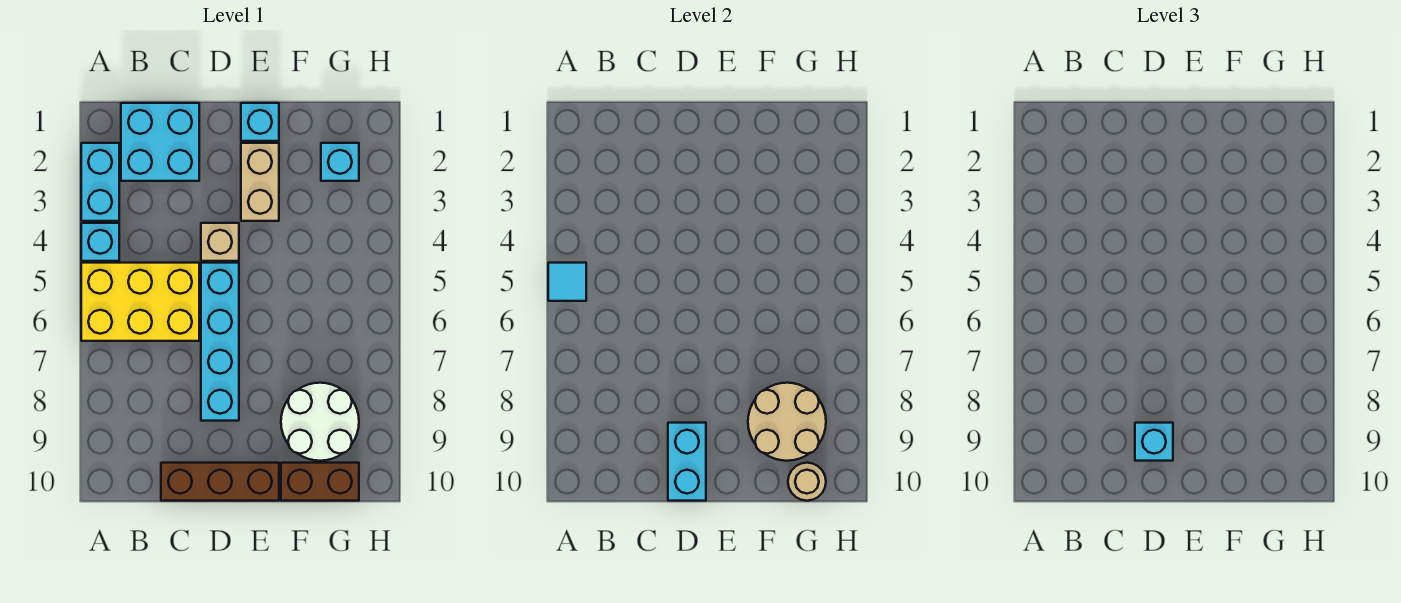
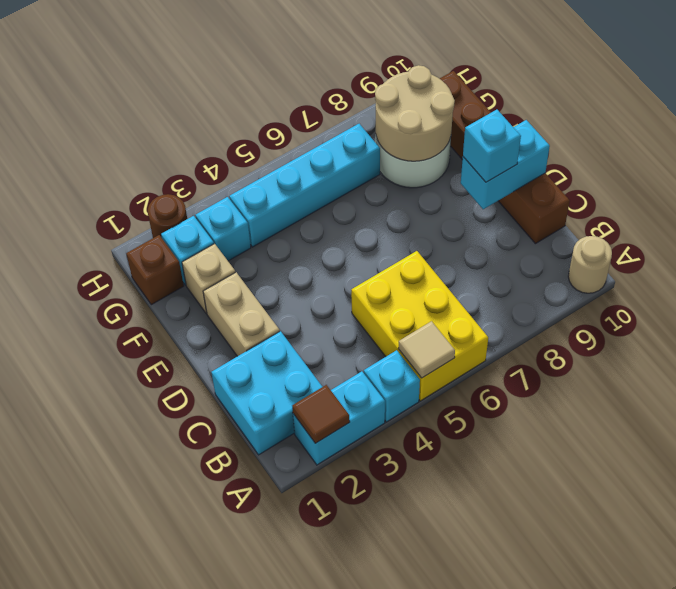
none -> brown 1x1 tile [292,385,350,443]
cyan 1x1 tile [548,263,586,301] -> tan 1x1 tile [398,321,455,378]
tan 1x1 brick [201,223,239,261] -> tan 1x1 brick moved to [182,244,235,314]
cyan 1x4 brick [201,263,239,421] -> cyan 1x4 brick moved to [229,124,380,247]
cyan 1x1 brick [241,103,279,141] -> cyan 1x1 brick moved to [195,197,251,261]
tan 1x2 brick [241,143,279,221] -> tan 1x2 brick turned to [203,272,280,356]
none -> brown 1x1 brick [126,235,184,305]
tan 1x1 round brick [788,463,826,501] -> tan 1x1 round brick moved to [568,236,612,293]
none -> brown 1x1 round brick [148,194,187,238]

